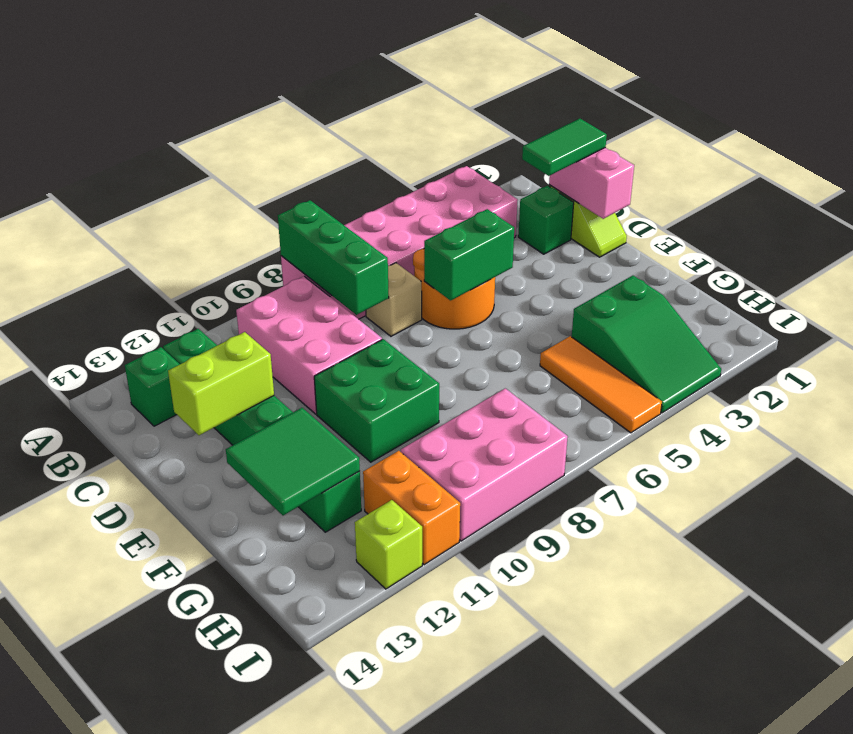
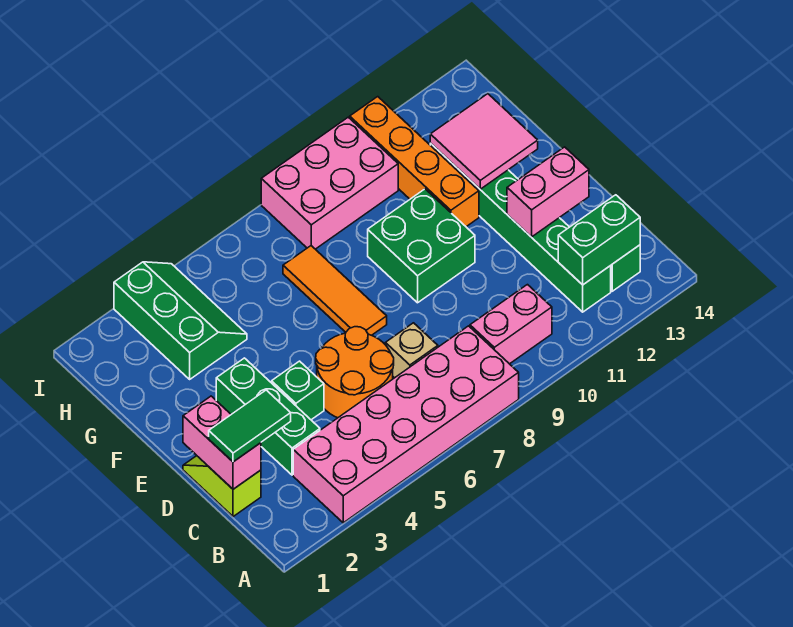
green 1x3 brick [278,200,389,315] -> green 1x3 brick moved to [216,358,320,475]
pink 2x3 brick [236,276,382,414] -> pink 1x2 brick [470,285,552,364]
green 1x1 brick [518,186,574,254] -> green 1x1 brick moved to [272,361,324,420]
green 1x2 brick [424,209,514,300] -> green 1x2 brick moved to [558,195,640,285]
lime 1x2 brick [168,332,274,435] -> pink 1x2 brick [507,147,589,237]
green 2x2 tile [226,408,360,515] -> pink 2x2 tile [430,94,538,189]
green 2x3 slope [572,276,721,413] -> green 2x3 slope turned to [114,262,247,379]
orange 1x3 tile [540,336,662,433] -> orange 1x3 tile moved to [283,246,387,335]
orange 1x2 brick [363,451,460,565] -> orange 1x4 brick [350,97,479,227]
lime 1x1 brick [355,500,422,589] -> none

